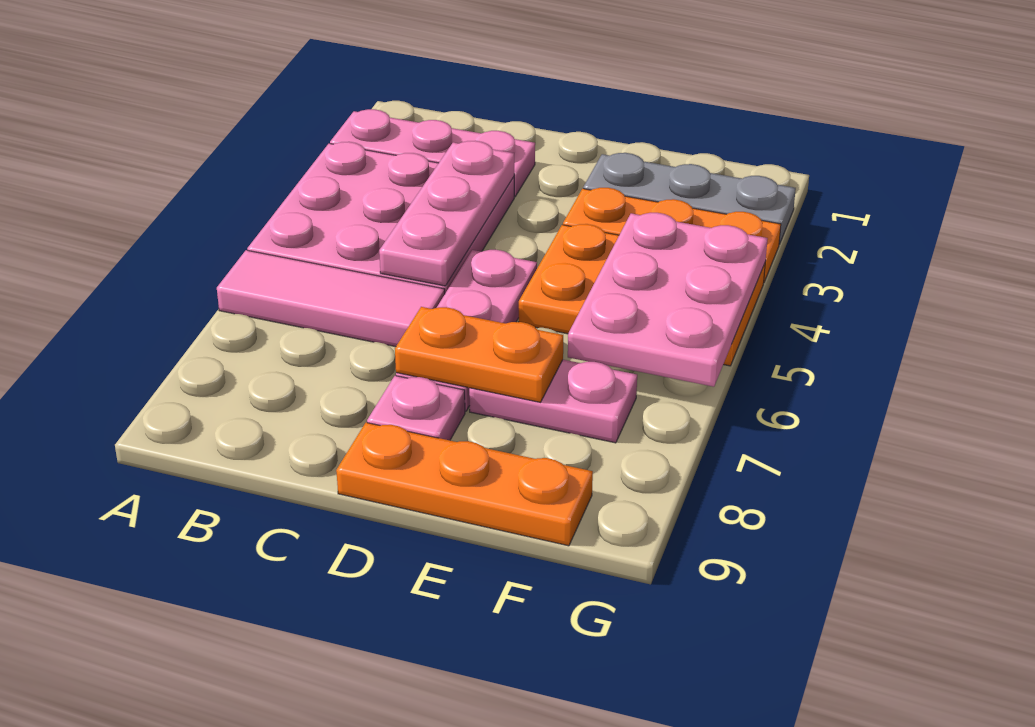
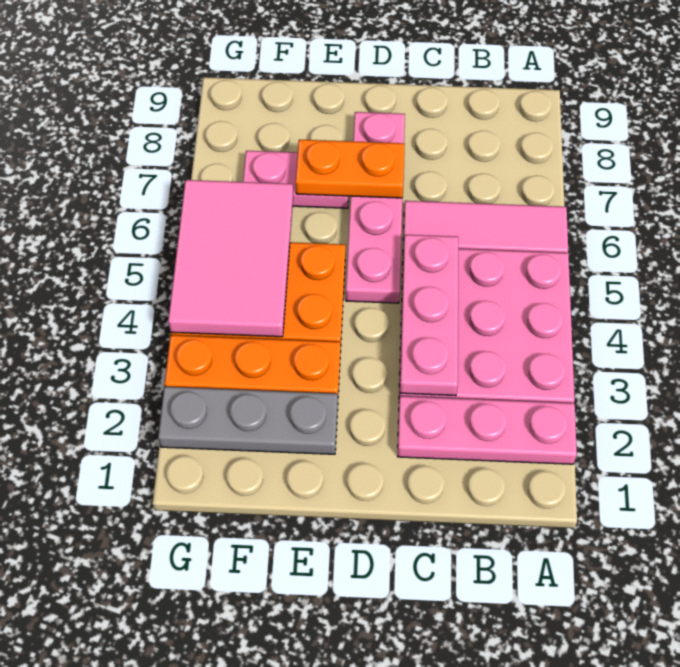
orange 1x3 plate [336,423,593,546] -> none
pink 2x3 plate [568,213,768,387] -> pink 2x3 tile [168,180,293,337]

